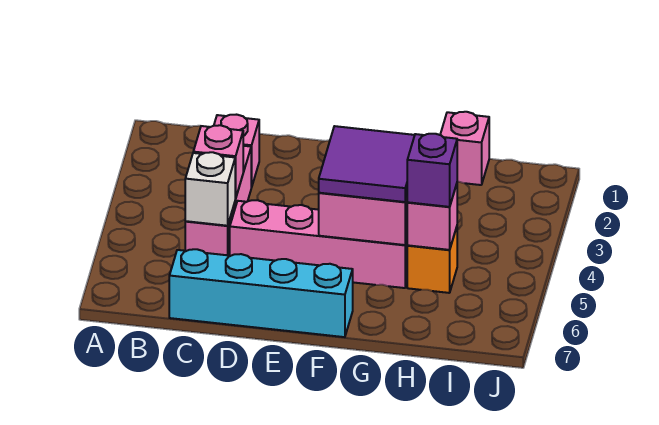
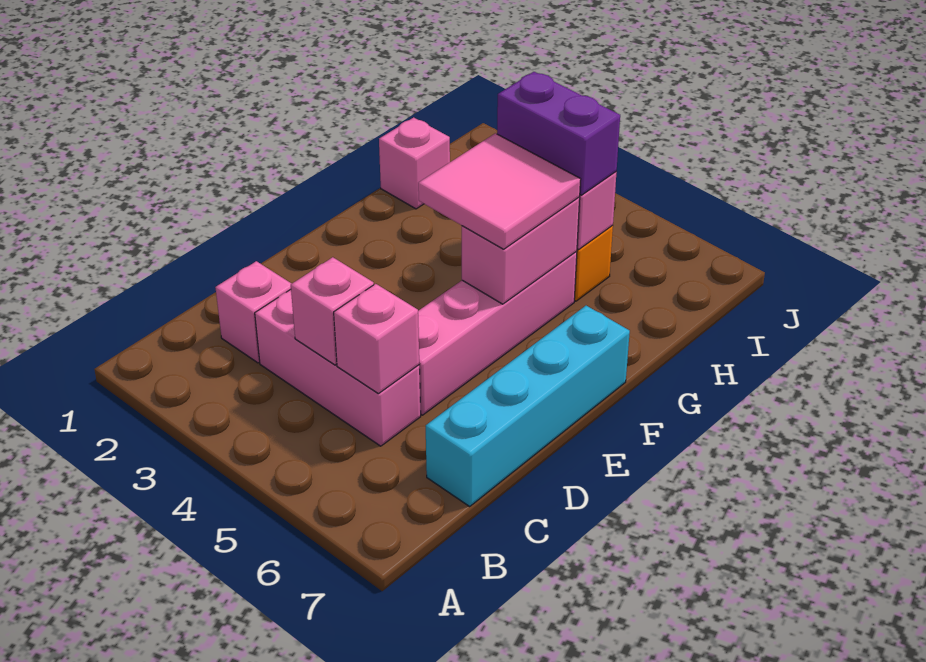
white 1x1 brick [185,152,236,226] -> pink 1x1 brick [334,284,419,394]
purple 2x2 tile [319,126,415,202] -> pink 2x2 tile [418,133,581,249]
purple 1x1 brick [407,134,457,207] -> purple 1x2 brick [497,72,620,195]

